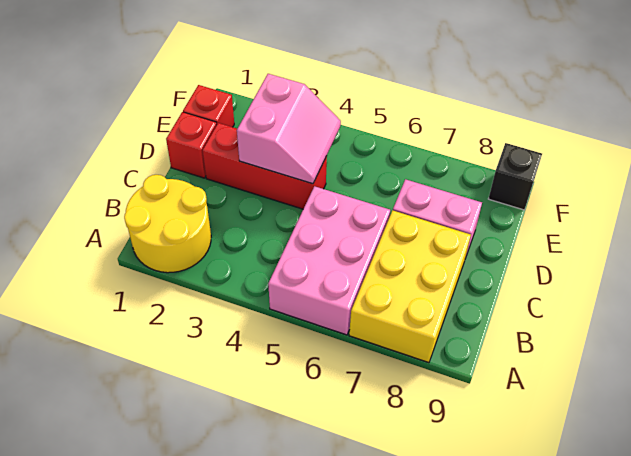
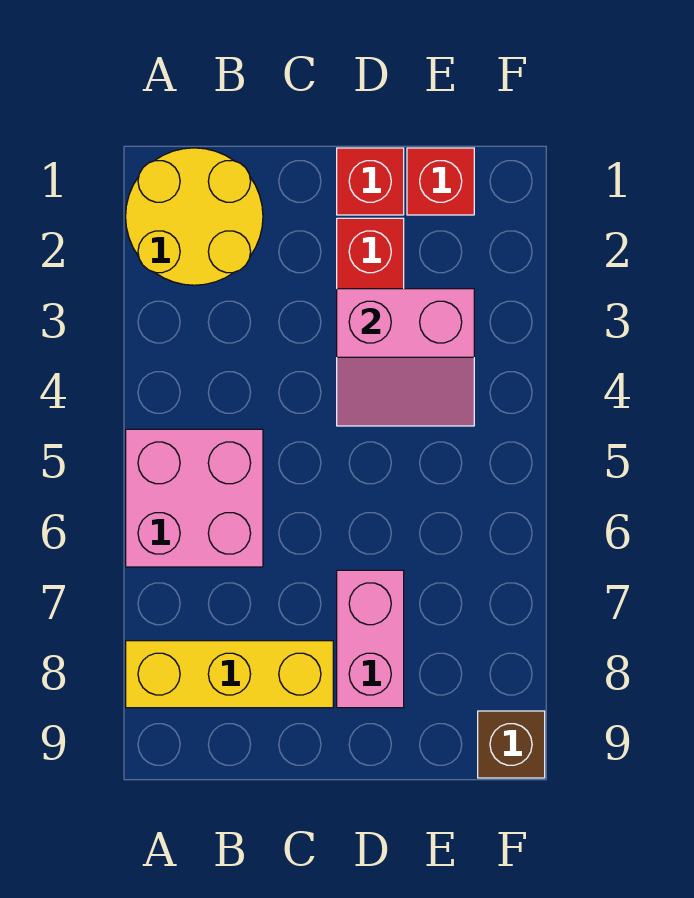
pink 2x3 brick [268,186,390,335] -> pink 2x2 brick [126,429,263,567]
yellow 2x3 brick [349,210,471,363] -> yellow 1x3 brick [126,641,333,708]
black 1x1 brick [488,143,542,210] -> brown 1x1 brick [478,711,545,778]

